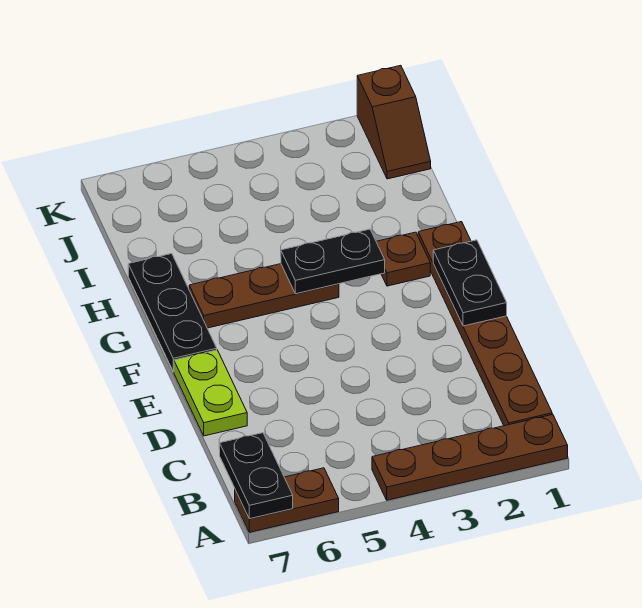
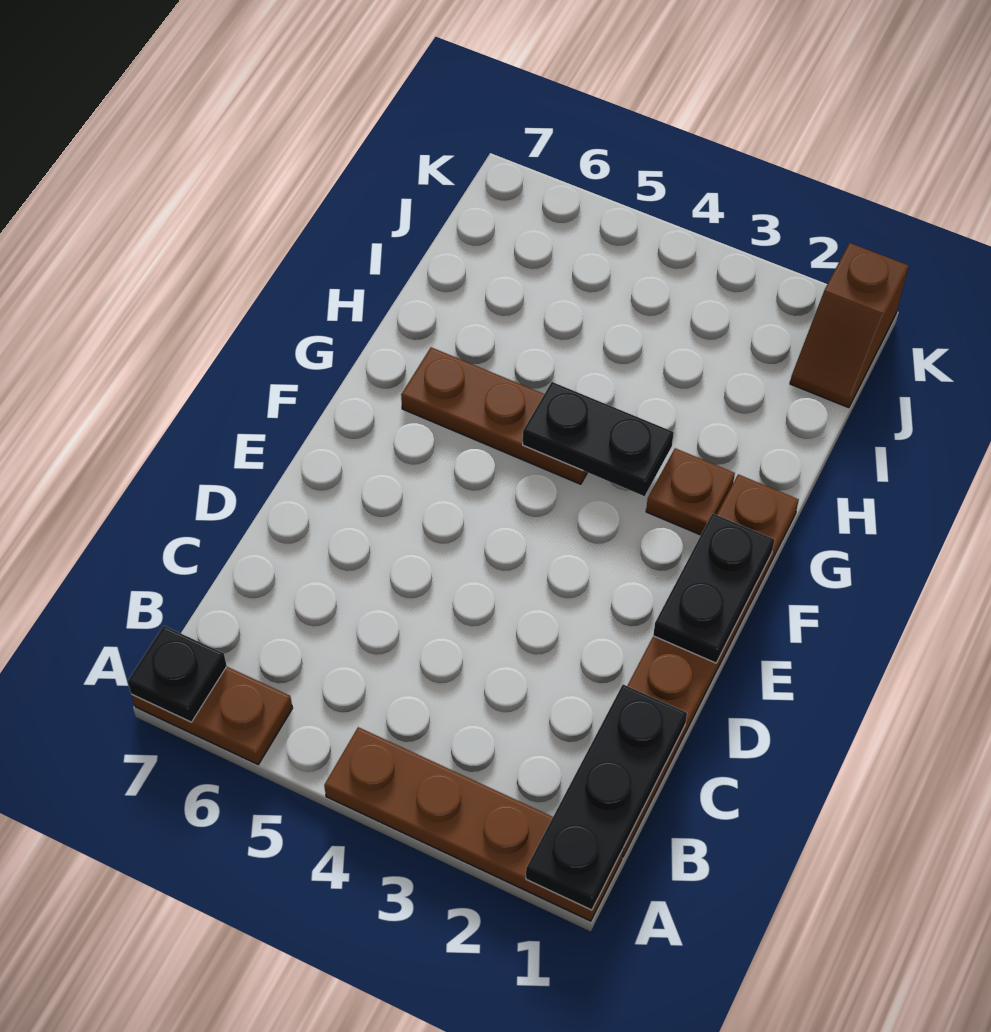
black 1x2 plate [220,433,293,519] -> black 1x1 plate [127,626,227,722]
lime 1x2 plate [174,350,247,436] -> none
black 1x3 plate [128,253,217,372] -> black 1x3 plate moved to [526,684,687,910]

